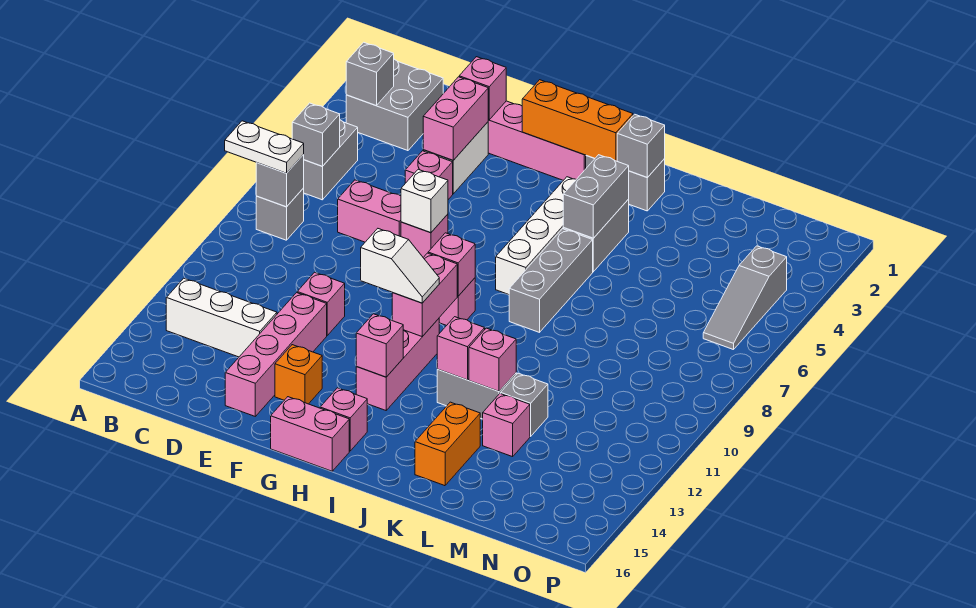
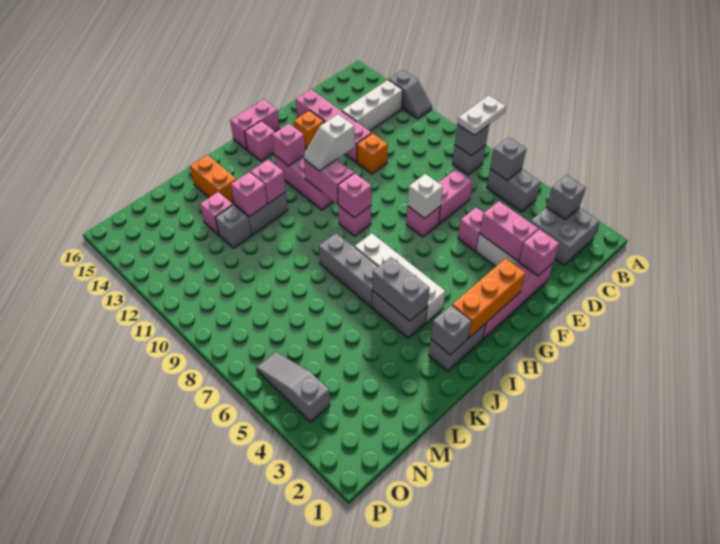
none -> grey 1x2 slope [389,70,432,119]
pink 1x1 brick [297,272,345,335] -> orange 1x1 brick [357,133,388,174]

